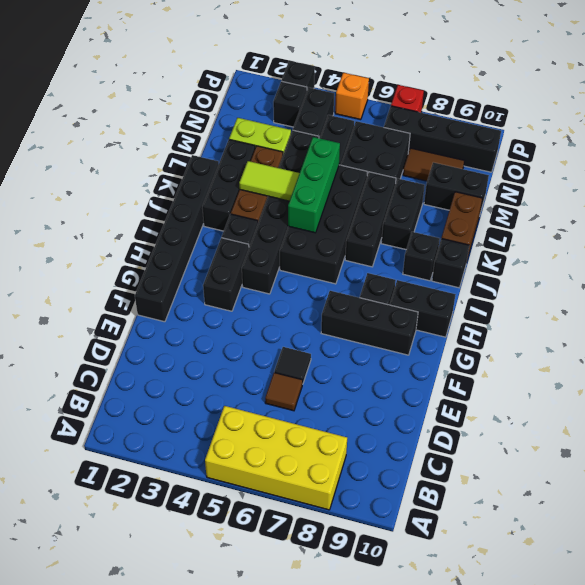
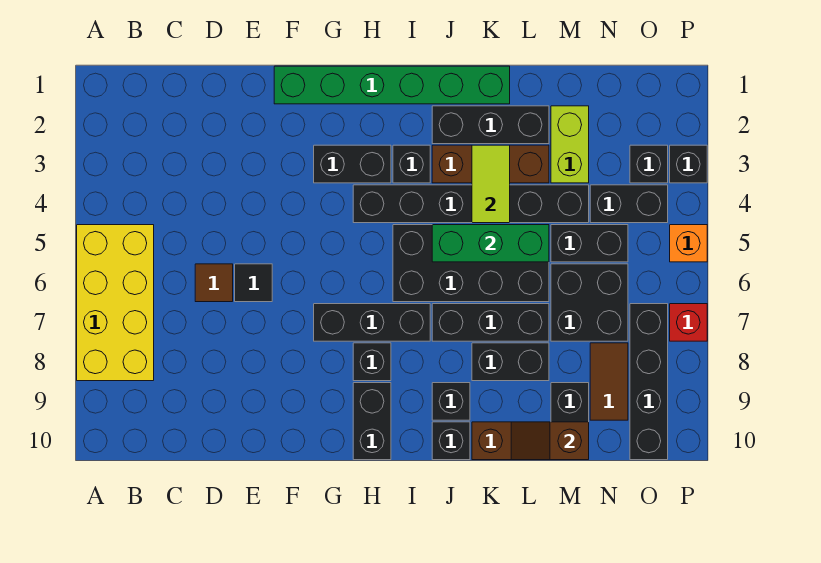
black 1x6 brick [135,155,219,322] -> green 1x6 brick [274,66,510,104]
black 1x3 brick [321,291,418,355] -> black 1x3 brick turned to [314,304,430,341]
none -> brown 1x2 slope [511,422,589,460]

